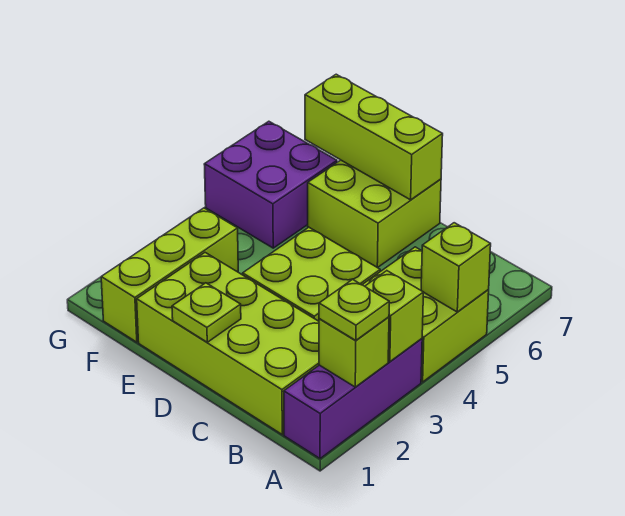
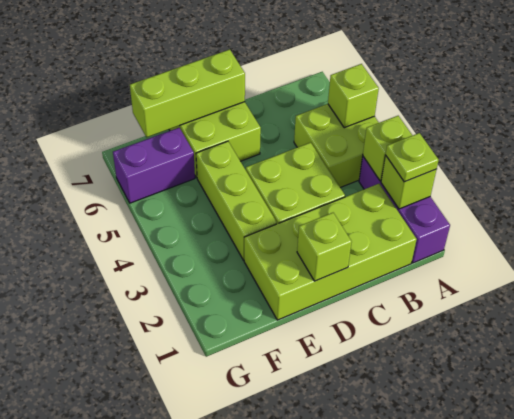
lime 1x1 plate [172,283,241,342] -> lime 1x1 brick [297,213,352,281]
lime 1x3 brick [101,208,238,342] -> lime 1x3 brick moved to [196,141,277,260]
purple 2x2 brick [204,121,337,248] -> purple 1x2 brick [113,128,195,203]

